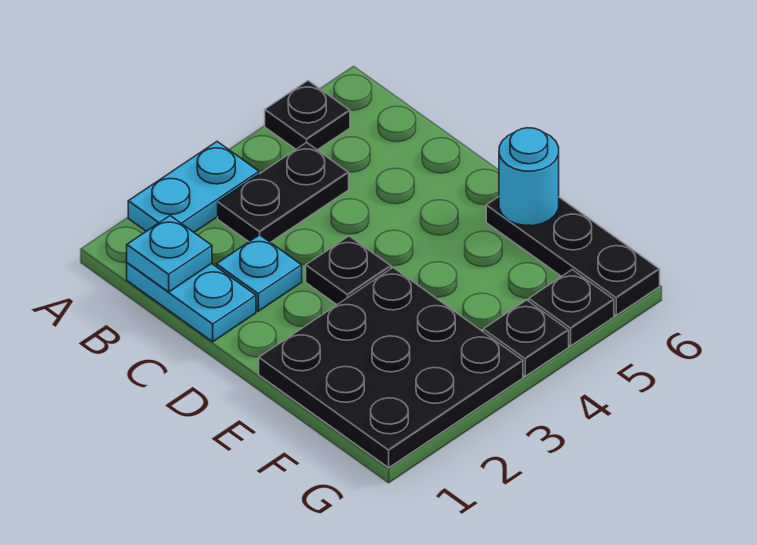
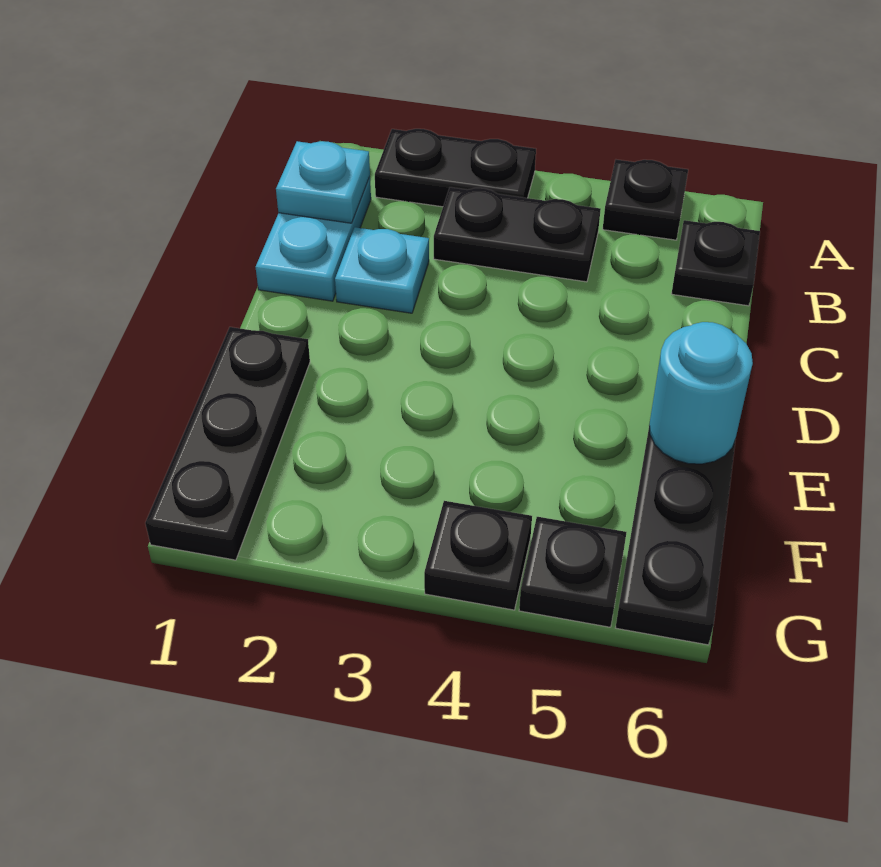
cyan 1x2 plate [128,142,259,232] -> black 1x2 plate [375,129,536,207]
black 1x1 plate [306,236,391,305] -> black 1x1 plate moved to [671,220,760,306]
black 3x3 plate [259,268,523,468] -> black 1x3 plate [145,327,310,560]

